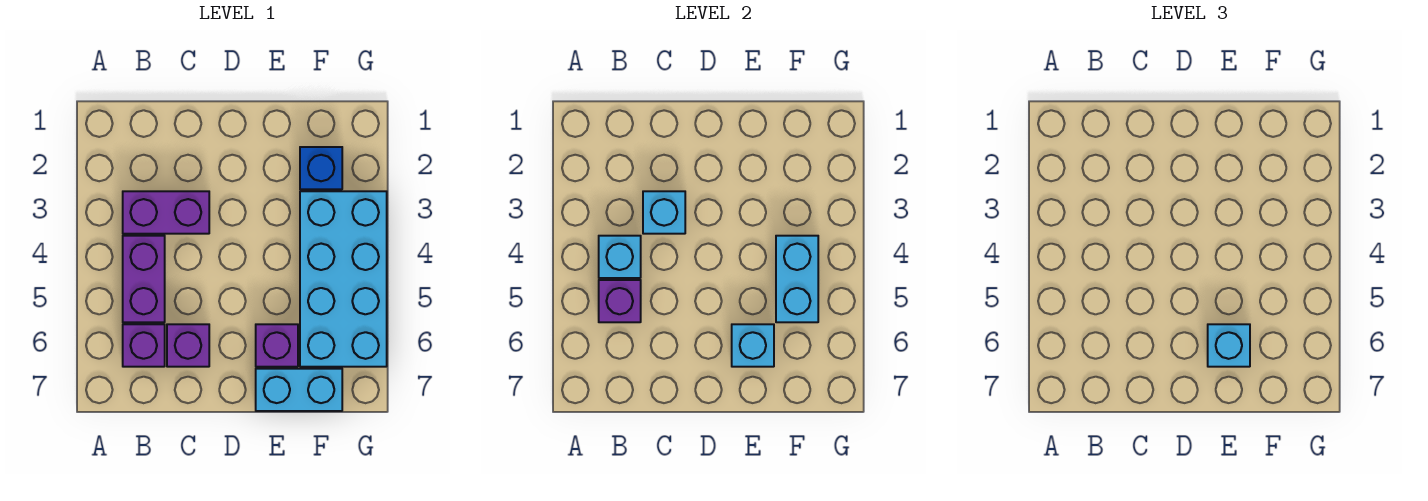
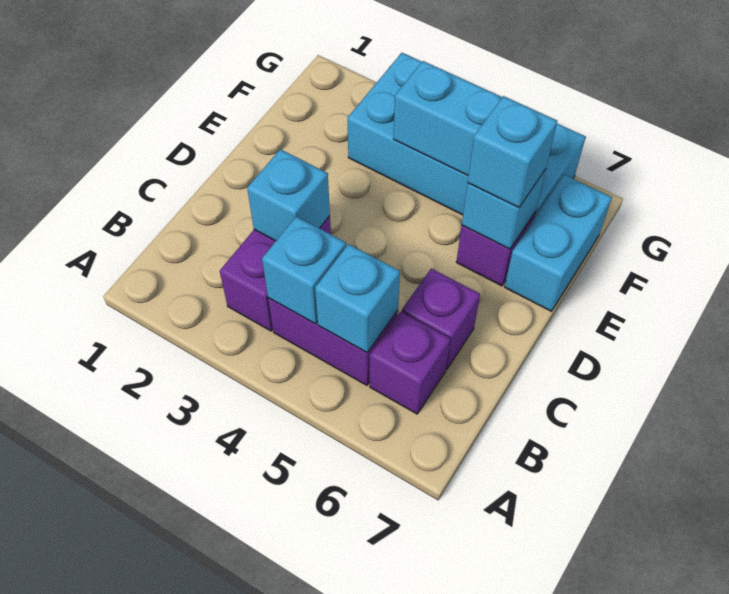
purple 1x1 brick [599,280,641,322] -> cyan 1x1 brick [315,244,400,353]
blue 1x1 brick [300,147,342,189] -> none

